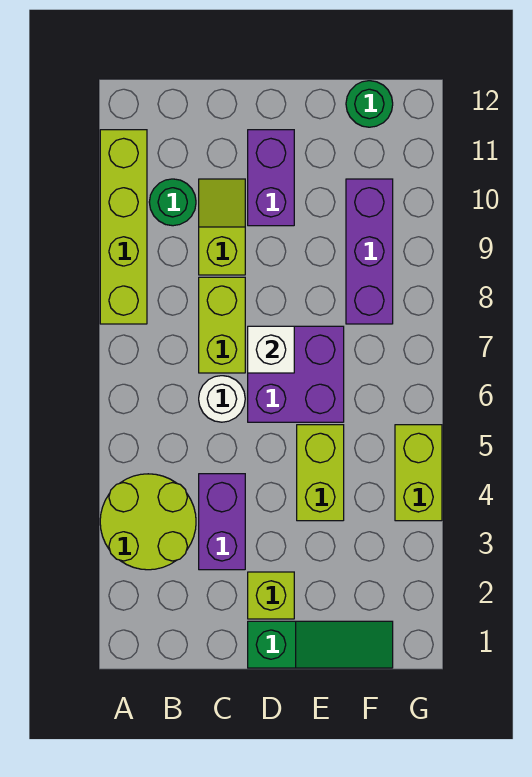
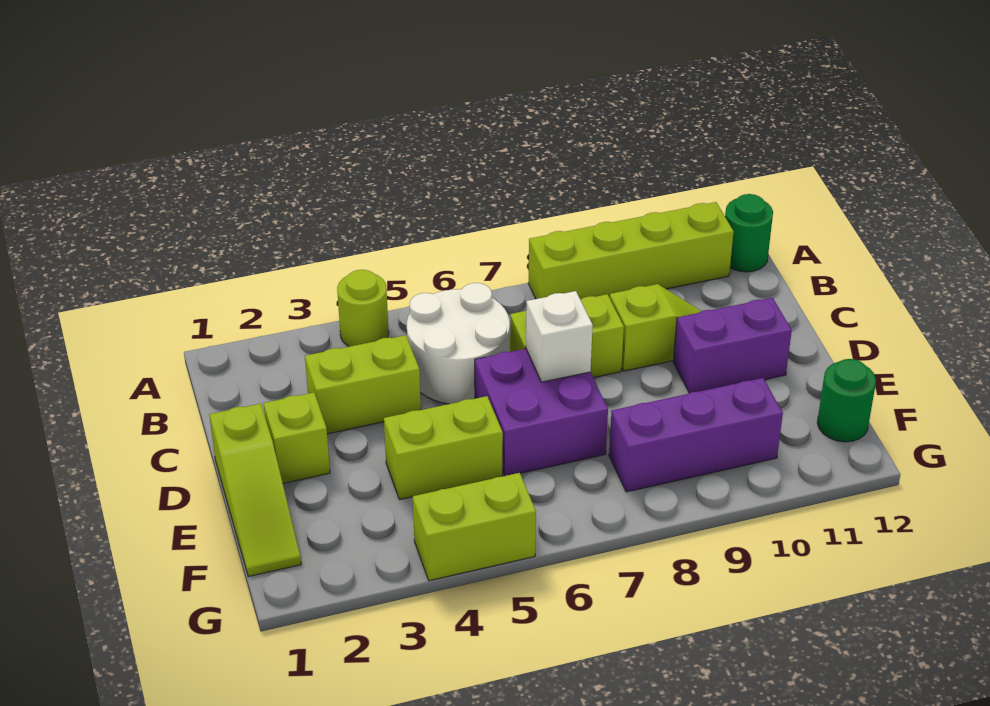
lime 2x2 round brick [100,474,196,570] -> lime 1x1 round brick [337,270,389,347]
green 1x1 round brick [149,179,196,226] -> green 1x1 round brick moved to [725,194,773,272]
purple 1x2 brick [199,474,245,570] -> lime 1x2 brick [305,335,421,434]
white 1x1 round brick [199,376,245,422] -> white 2x2 round brick [407,283,510,404]
green 1x3 slope [248,621,393,668] -> lime 1x3 slope [209,403,301,577]

